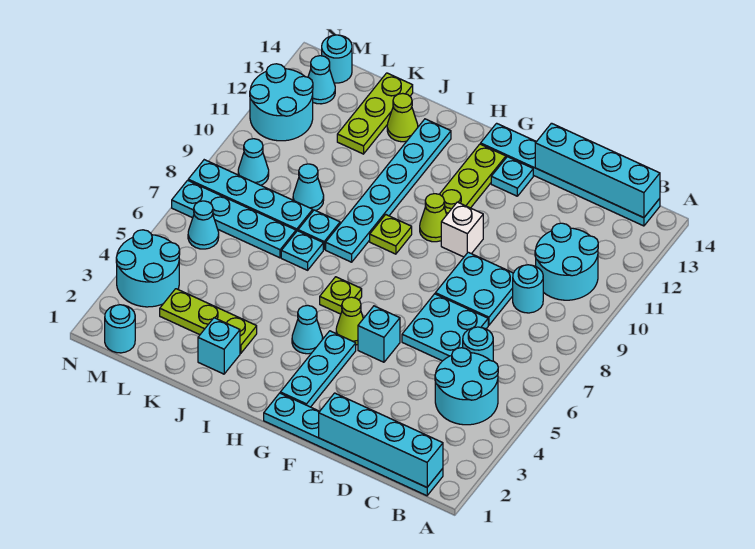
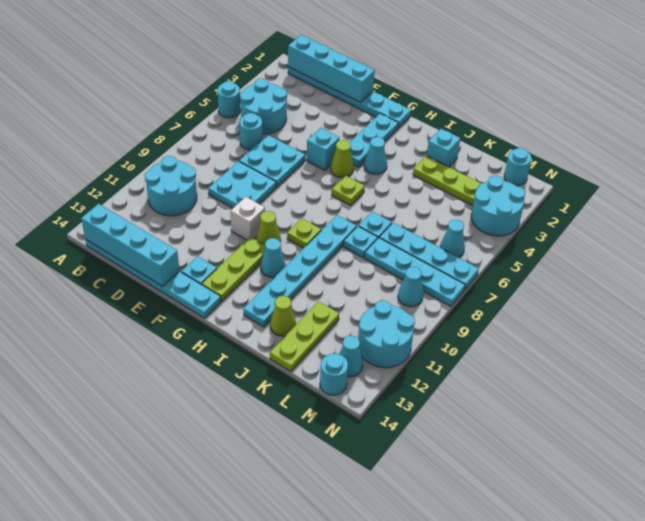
cyan 1x1 round brick [513,265,543,313] -> cyan 1x1 round brick moved to [217,81,241,118]
cyan 1x1 cone [293,164,324,211] -> cyan 1x1 cone moved to [261,238,286,278]

